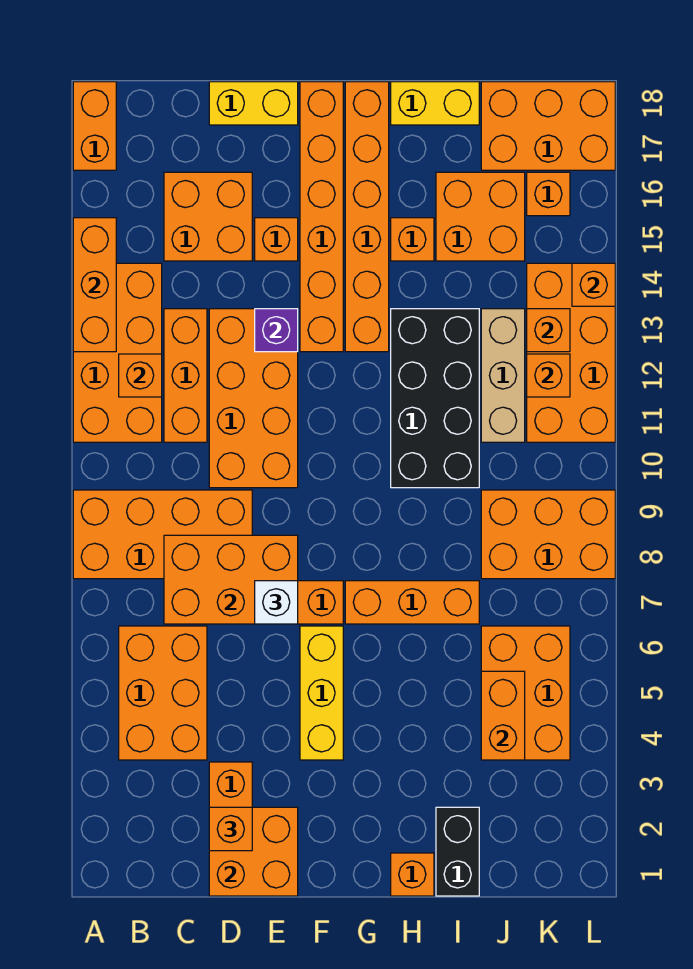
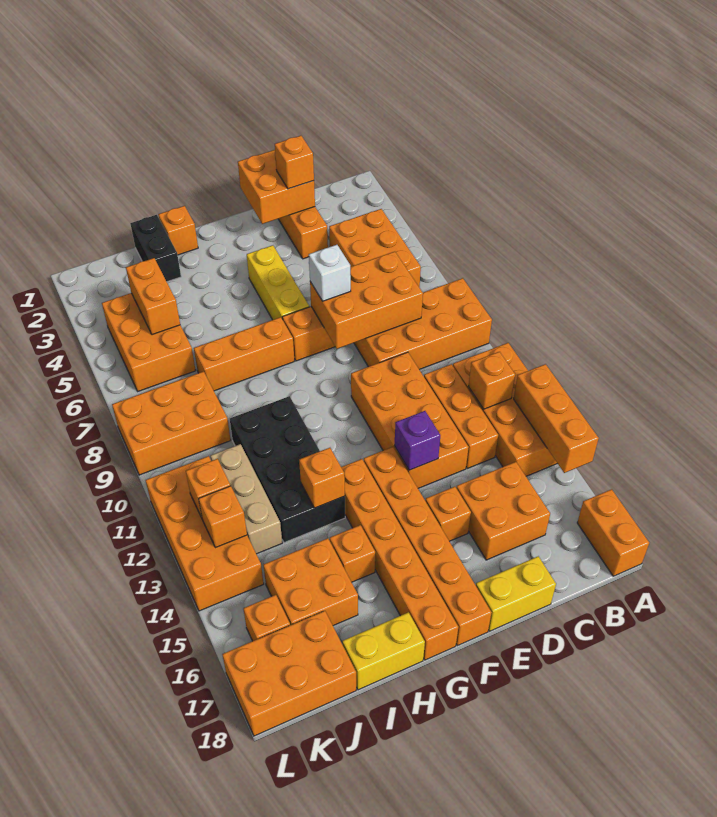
orange 1x1 brick [572,263,615,306] -> orange 1x1 brick moved to [299,448,345,508]

